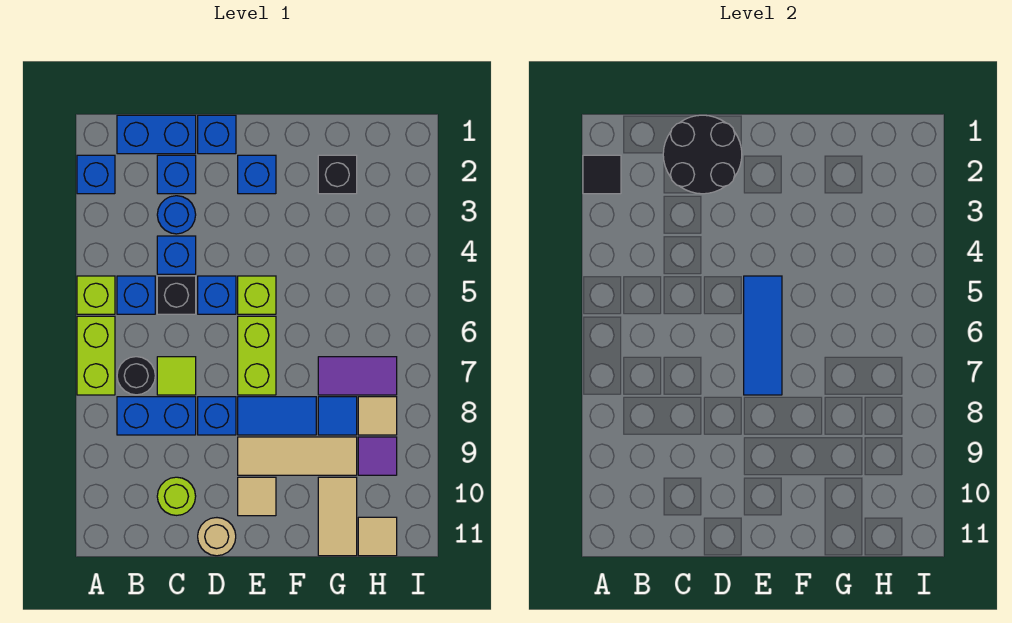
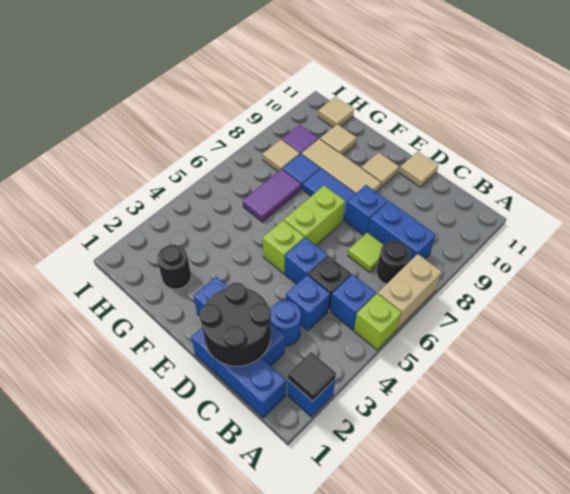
lime 1x2 brick [77,316,115,395] -> tan 1x2 brick [378,254,442,329]
lime 1x1 round brick [157,477,196,515] -> none
tan 1x1 round brick [198,518,236,556] -> tan 1x1 tile [400,152,438,187]
blue 1x3 tile [744,276,782,395] -> none
black 1x1 brick [318,155,357,194] -> black 1x1 round brick [157,245,191,289]
purple 1x2 tile [318,357,397,395] -> purple 1x2 tile turned to [243,169,301,222]
tan 1x2 tile [318,477,357,556] -> tan 1x1 tile [320,124,357,155]

